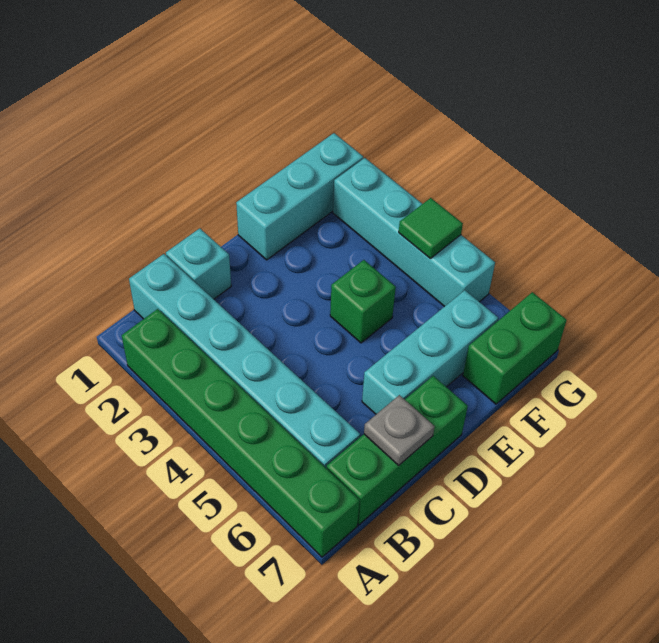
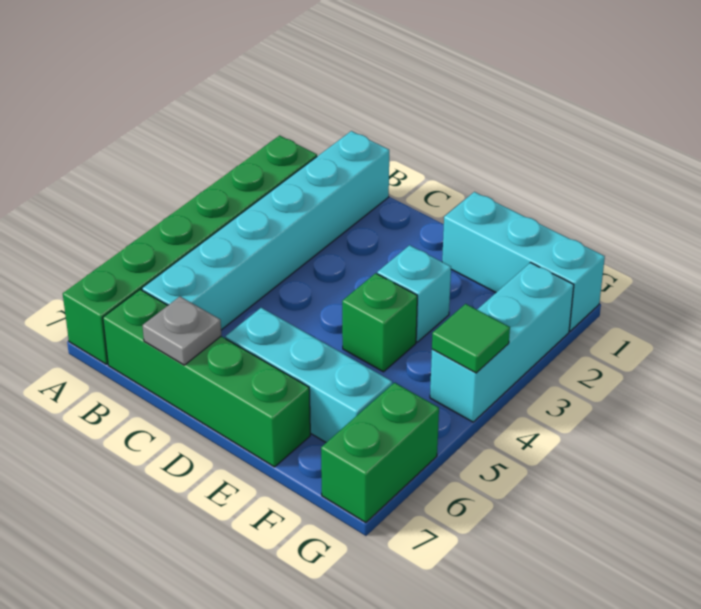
green 1x3 brick [327,376,468,525] -> green 1x4 brick [103,289,310,467]
cyan 1x1 brick [166,228,231,299] -> cyan 1x1 brick moved to [377,245,451,342]
green 1x2 brick [463,292,567,404] -> green 1x2 brick turned to [321,383,439,523]
cyan 1x4 brick [333,158,495,307] -> cyan 1x3 brick [430,263,574,422]

